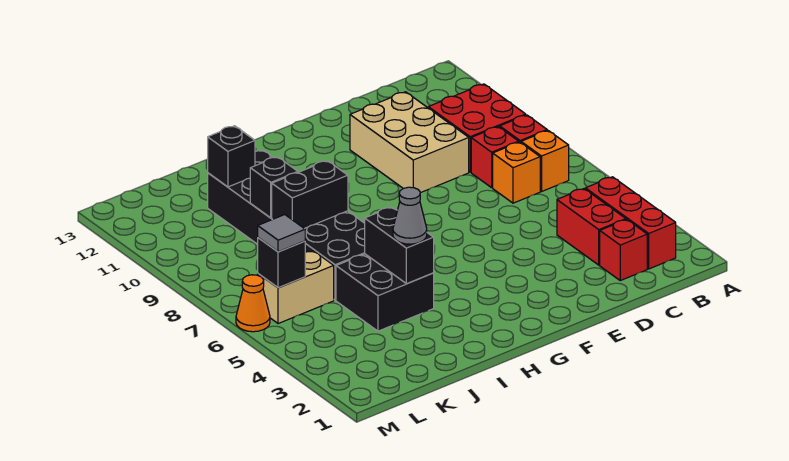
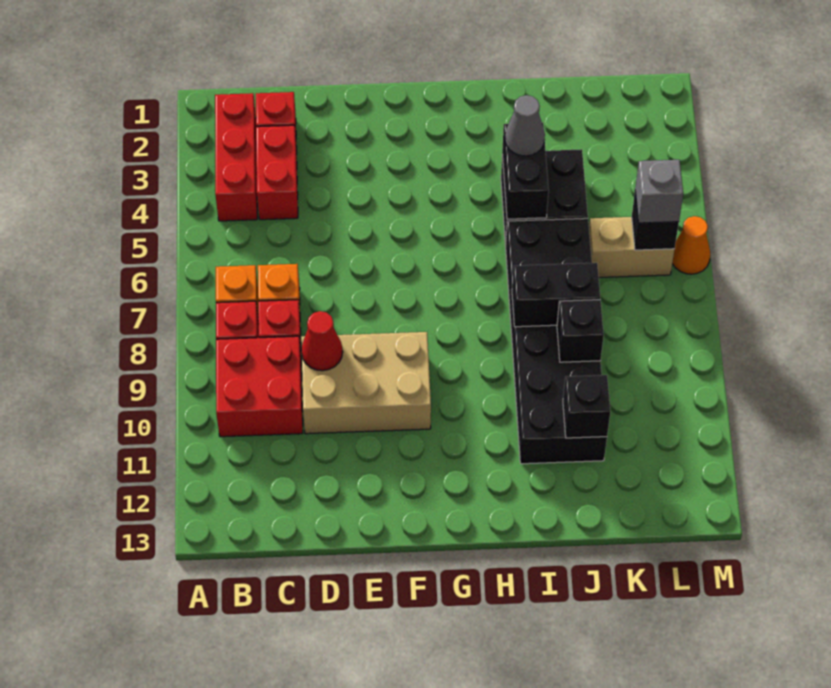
tan 2x3 brick [350,92,469,193] -> tan 2x3 brick turned to [301,332,431,434]
none -> red 1x1 cone [301,311,343,371]
grey 1x1 tile [258,215,305,252] -> grey 1x1 brick [635,160,683,223]

